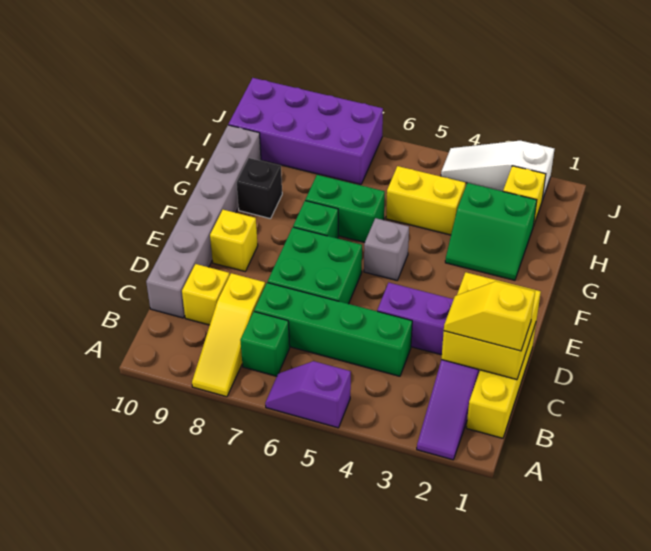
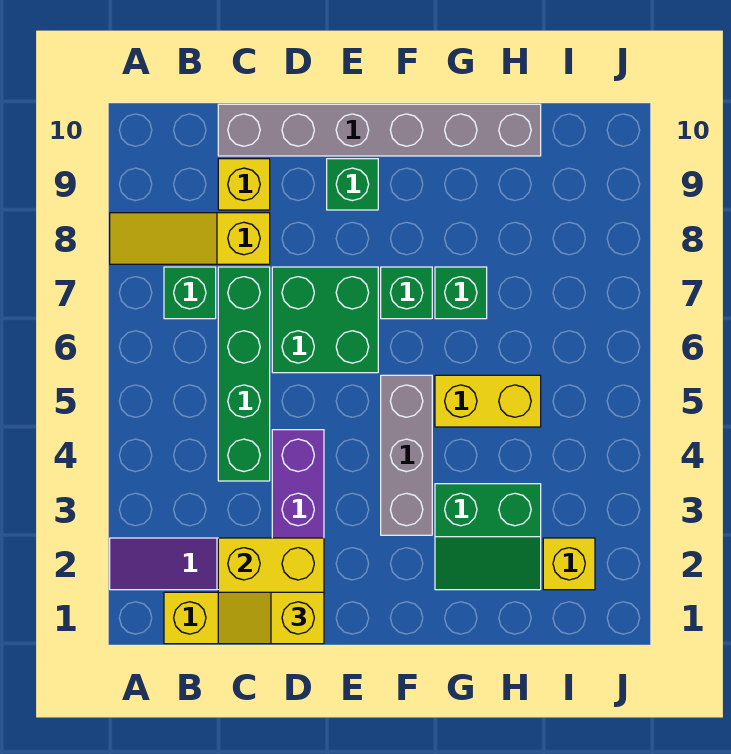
purple 1x2 slope [265,361,351,428] -> none
yellow 1x2 slope [444,281,535,351] -> yellow 1x2 slope turned to [218,592,324,644]
yellow 1x1 brick [210,210,258,271] -> green 1x1 brick [327,159,378,210]
grey 1x1 brick [364,218,409,280] -> grey 1x3 brick [381,375,432,535]
green 2x2 slope [445,183,537,280] -> green 2x2 slope turned to [435,484,541,590]
green 1x2 brick [305,175,385,242] -> green 1x1 brick [435,267,487,319]
black 1x1 brick [237,158,282,219] -> none
yellow 1x2 brick [386,166,465,235] -> yellow 1x2 brick turned to [435,375,541,427]
purple 2x4 brick [228,78,383,185] -> none
white 1x3 slope [441,141,554,200] -> none

